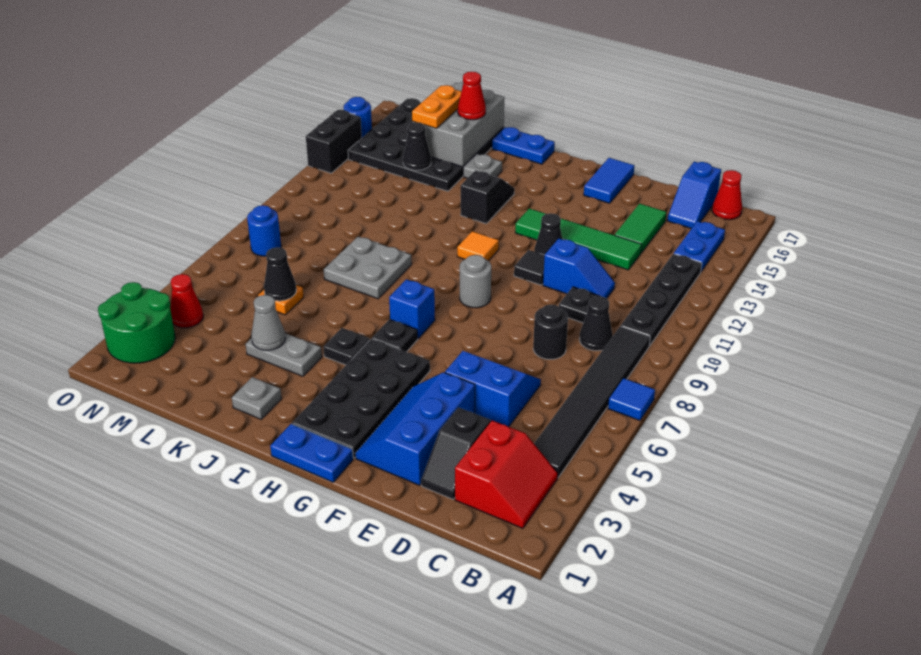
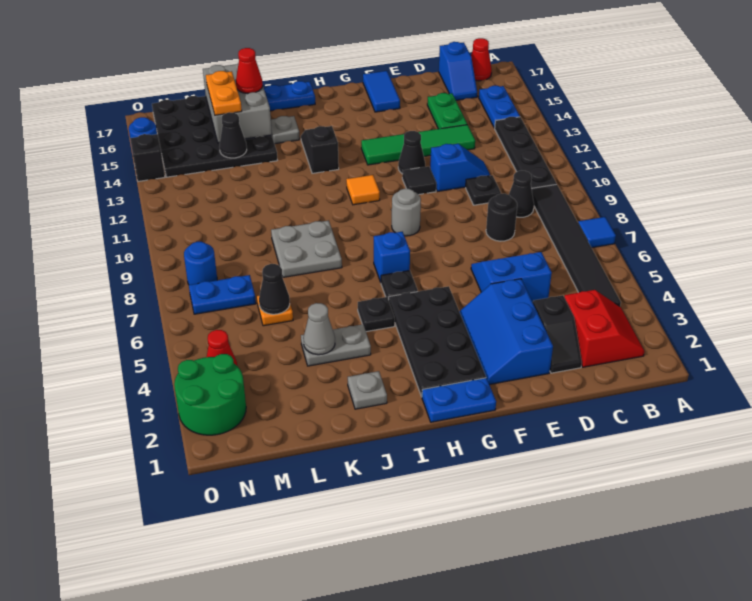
green 1x2 tile [615,204,667,253] -> green 1x2 plate [427,93,467,129]
none -> blue 1x2 plate [189,275,256,314]
black 1x2 brick [306,110,362,173] -> black 1x1 brick [130,134,165,181]

